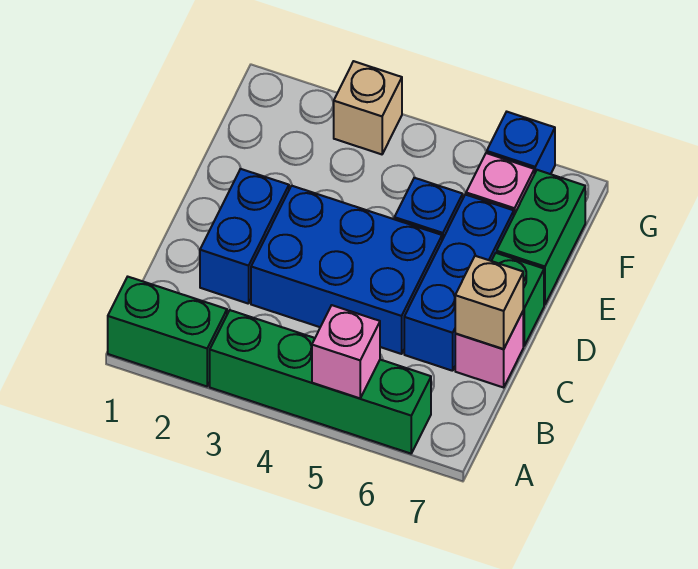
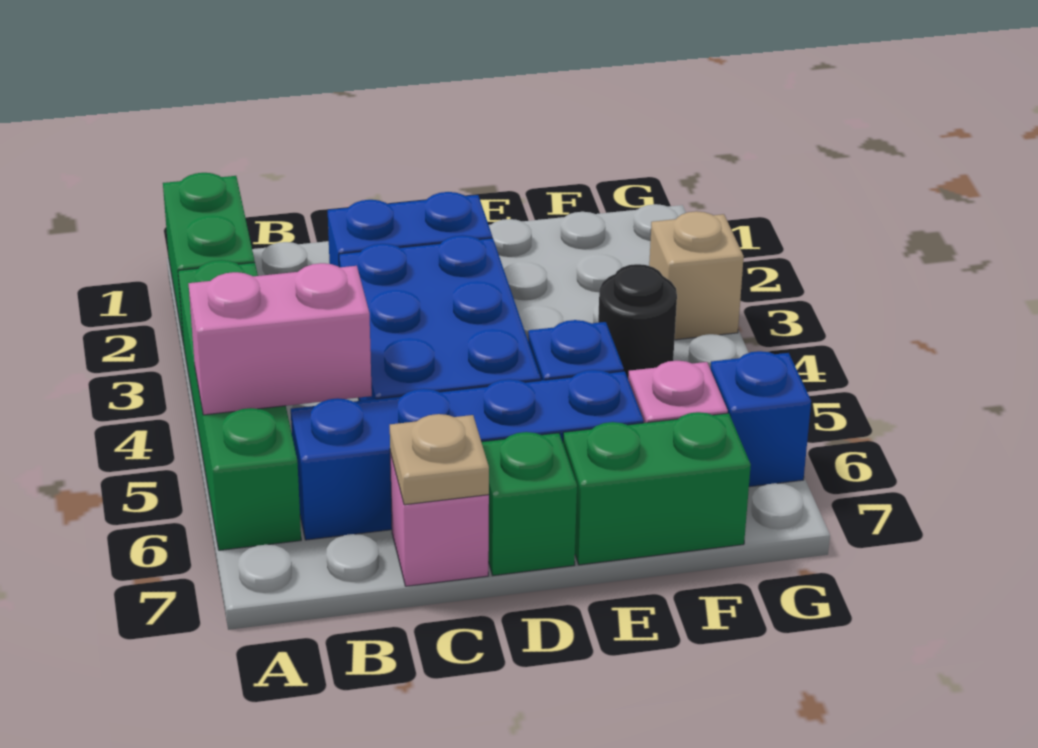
pink 1x1 brick [312,305,380,398] -> pink 1x2 brick [188,263,372,415]
blue 1x3 brick [404,194,514,371] -> blue 1x4 brick [291,370,644,540]
tan 1x1 brick [455,256,523,349] -> tan 1x1 plate [390,414,489,505]
none -> black 1x1 round brick [598,264,677,378]

